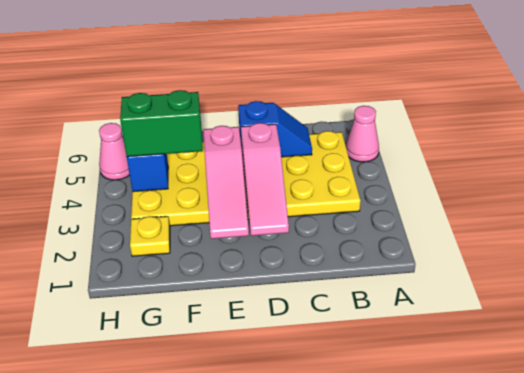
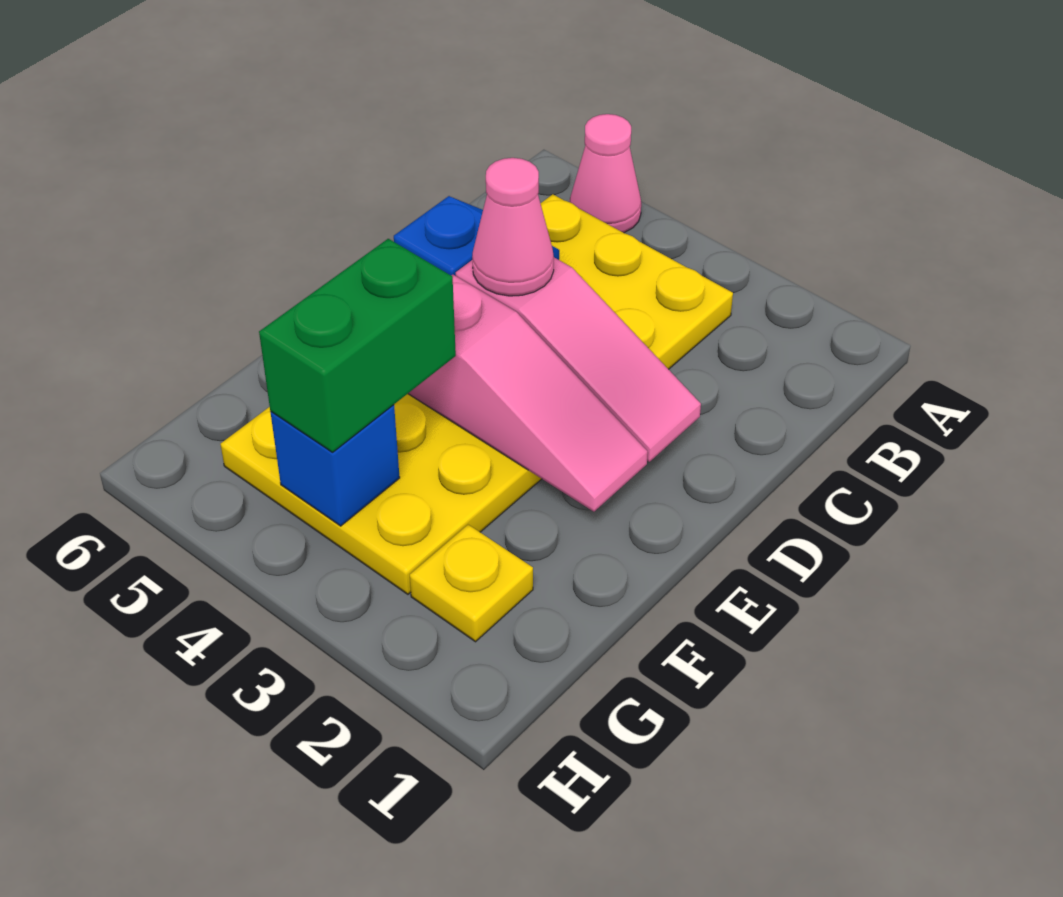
pink 1x1 cone [99,123,130,180] -> pink 1x1 cone moved to [472,158,554,296]

